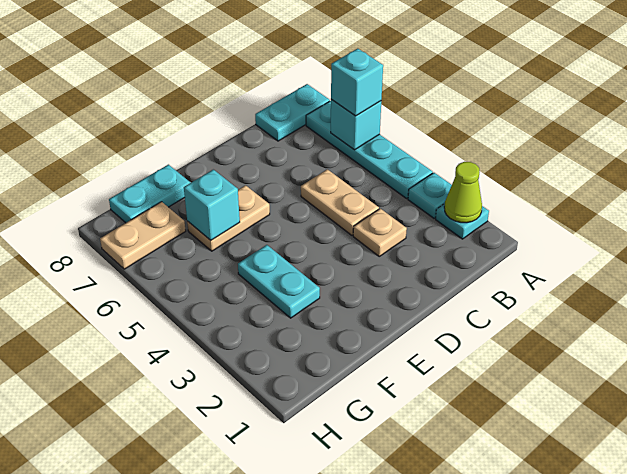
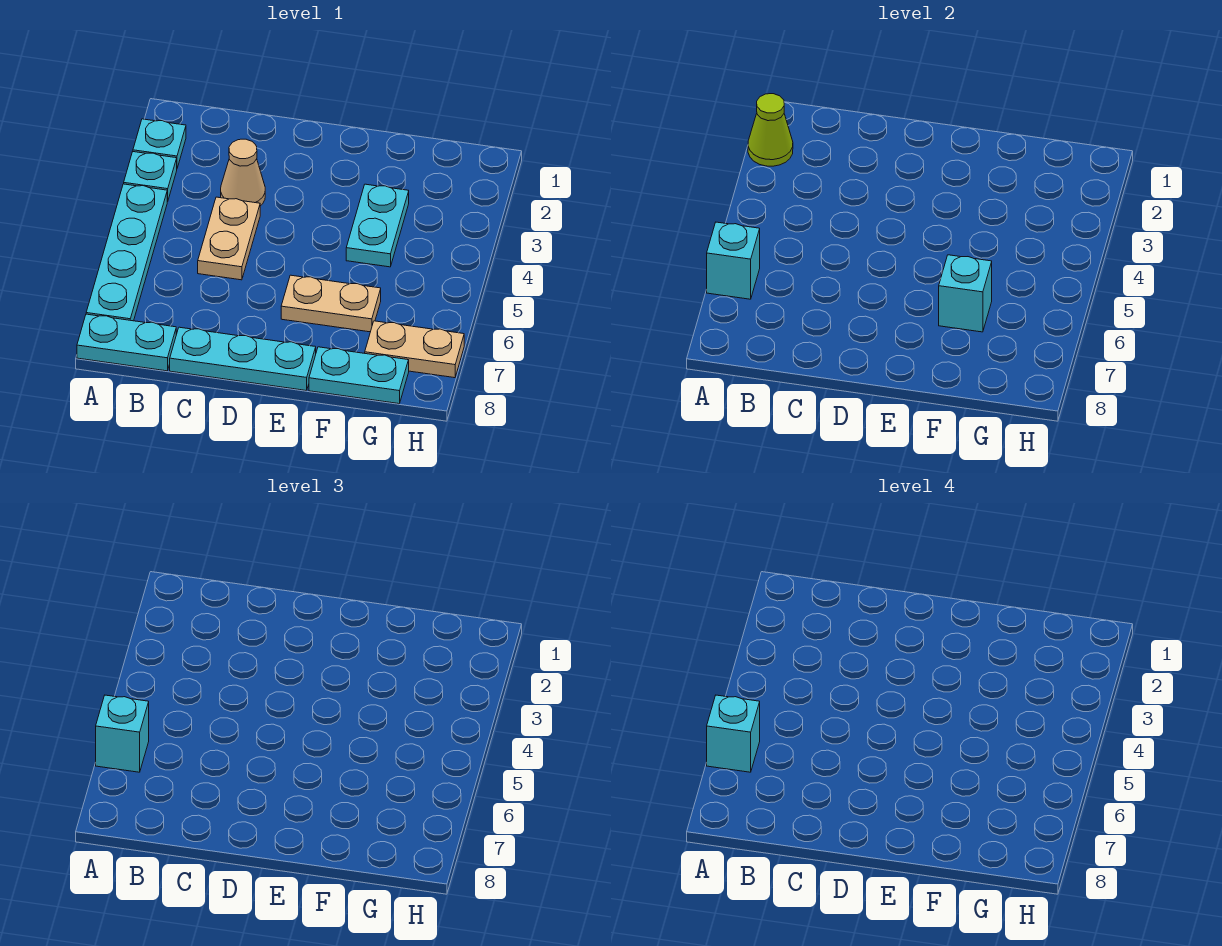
none -> cyan 1x1 brick [707,695,760,772]
tan 1x1 plate [353,208,407,256] -> tan 1x1 cone [221,139,265,206]
none -> cyan 1x3 plate [170,327,316,391]

